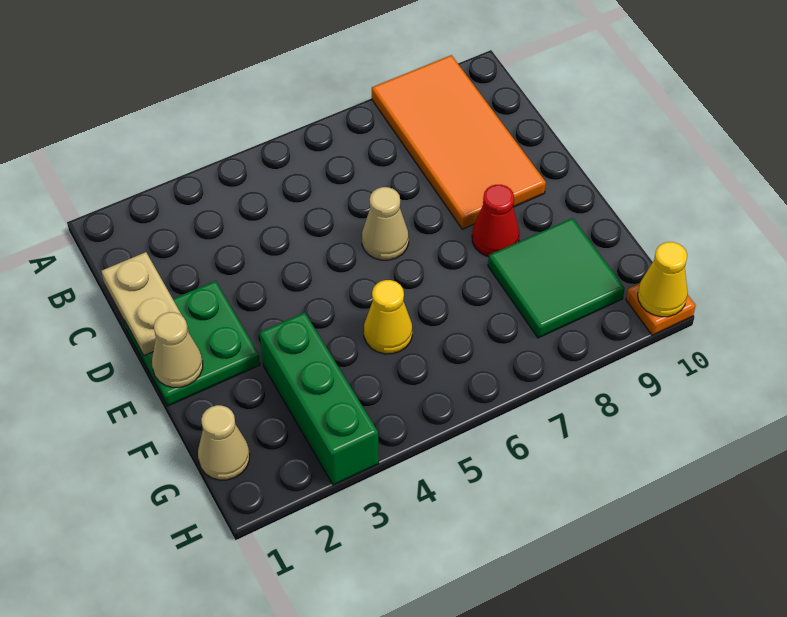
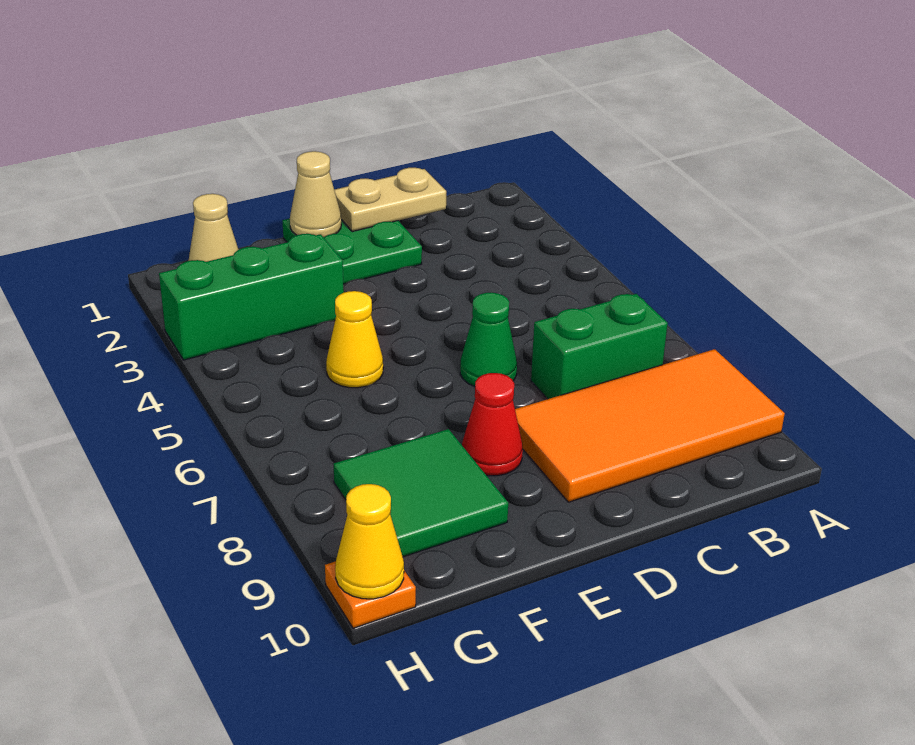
none -> green 1x2 brick [531,294,668,399]
tan 1x1 cone [362,187,409,260] -> green 1x1 cone [460,293,517,387]

